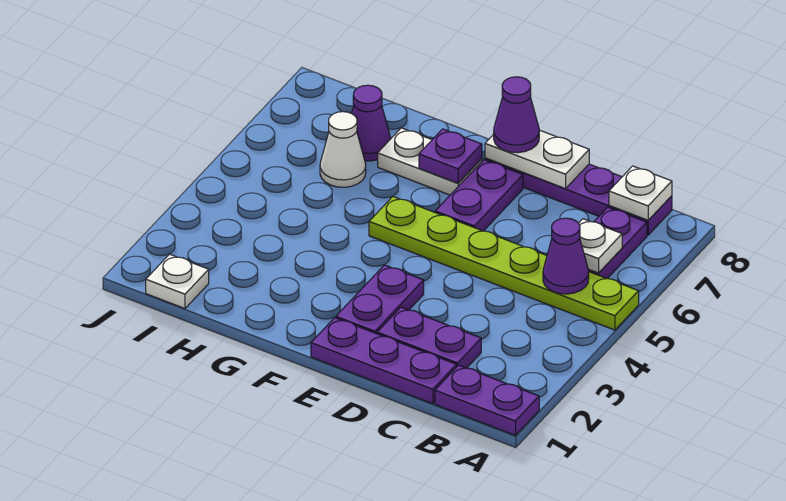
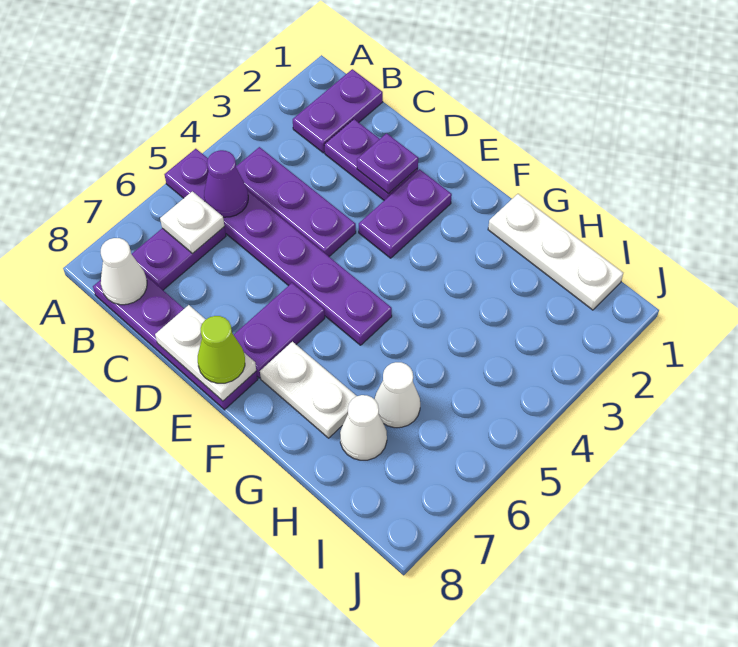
purple 1x2 plate [435,365,539,435] -> purple 1x2 plate turned to [293,69,383,153]
lime 1x6 plate [369,197,639,330] -> purple 1x6 plate [165,149,392,345]
white 1x1 plate [609,166,672,220] -> white 1x1 cone [101,238,147,305]
purple 1x3 plate [311,318,457,404] -> purple 1x3 plate moved to [236,147,356,256]
purple 1x1 cone [494,77,539,153] -> lime 1x1 cone [198,316,245,383]
purple 1x1 plate [419,129,482,183] -> purple 1x1 plate moved to [357,133,418,194]
purple 1x1 cone [352,85,391,161] -> white 1x1 cone [340,395,387,460]
white 1x1 plate [146,254,209,309] -> white 1x3 plate [488,194,623,310]

